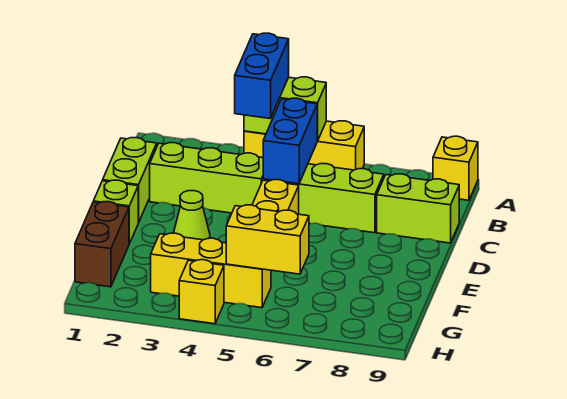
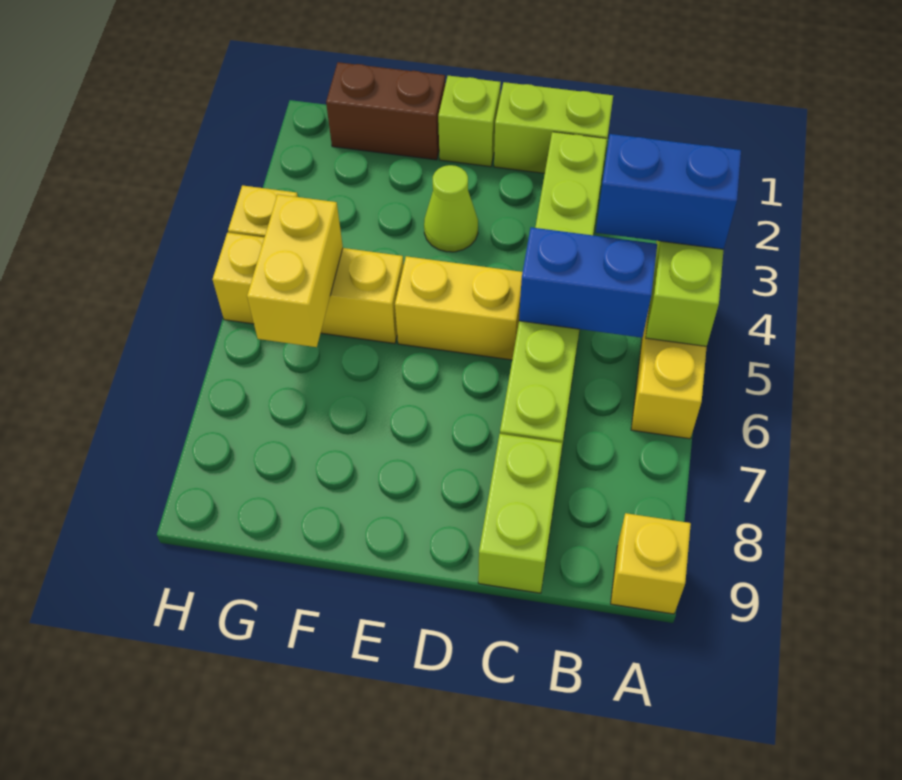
yellow 1x3 brick [151,233,271,308] -> yellow 1x3 brick turned to [213,233,404,344]

